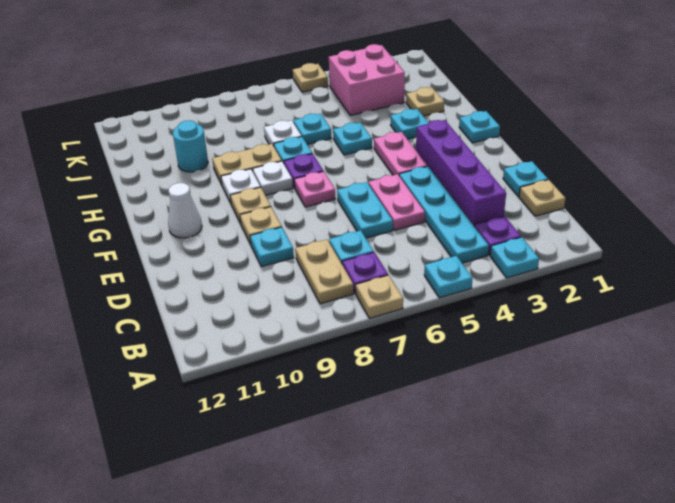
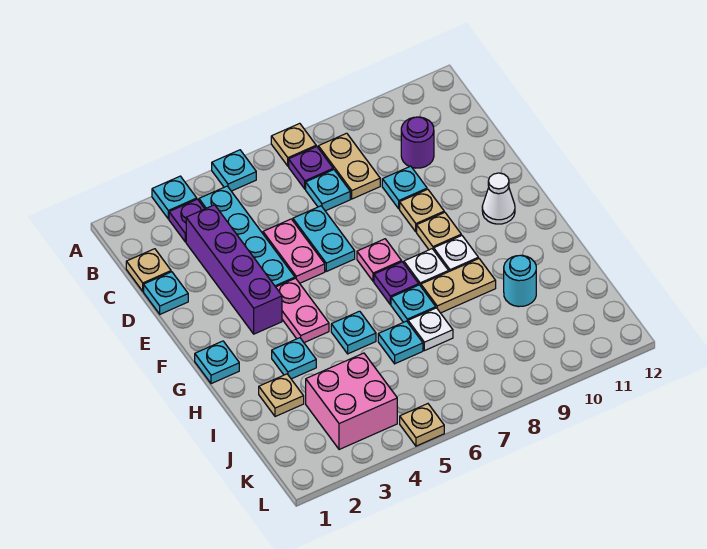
none -> purple 1x1 round brick [401,117,434,168]

